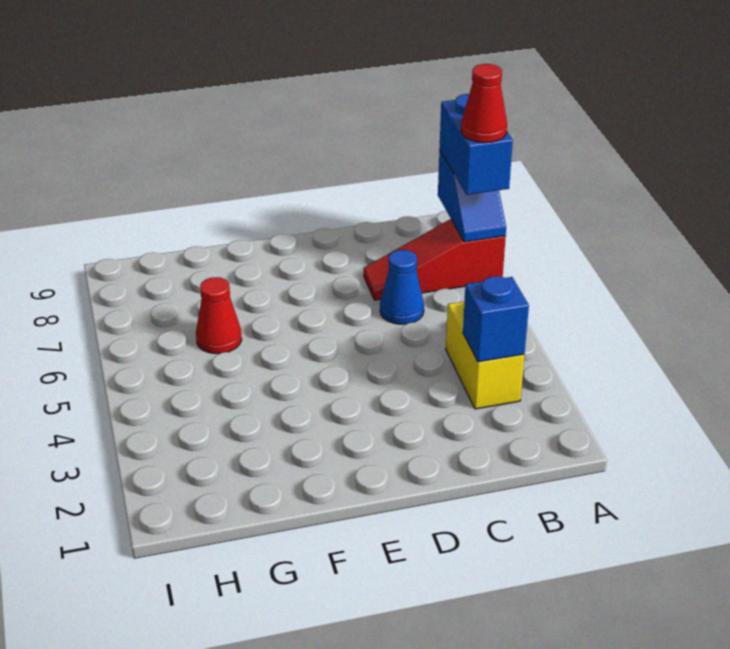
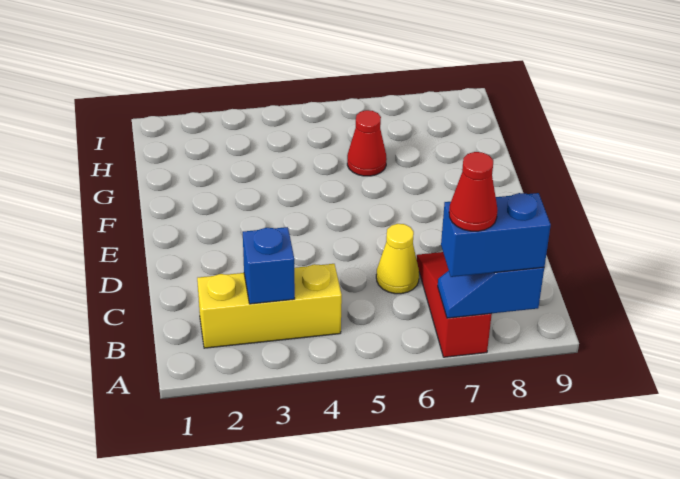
yellow 1x2 brick [446,301,524,409] -> yellow 1x3 brick [197,264,342,348]
blue 1x1 cone [380,250,424,324] -> yellow 1x1 cone [376,224,419,294]

